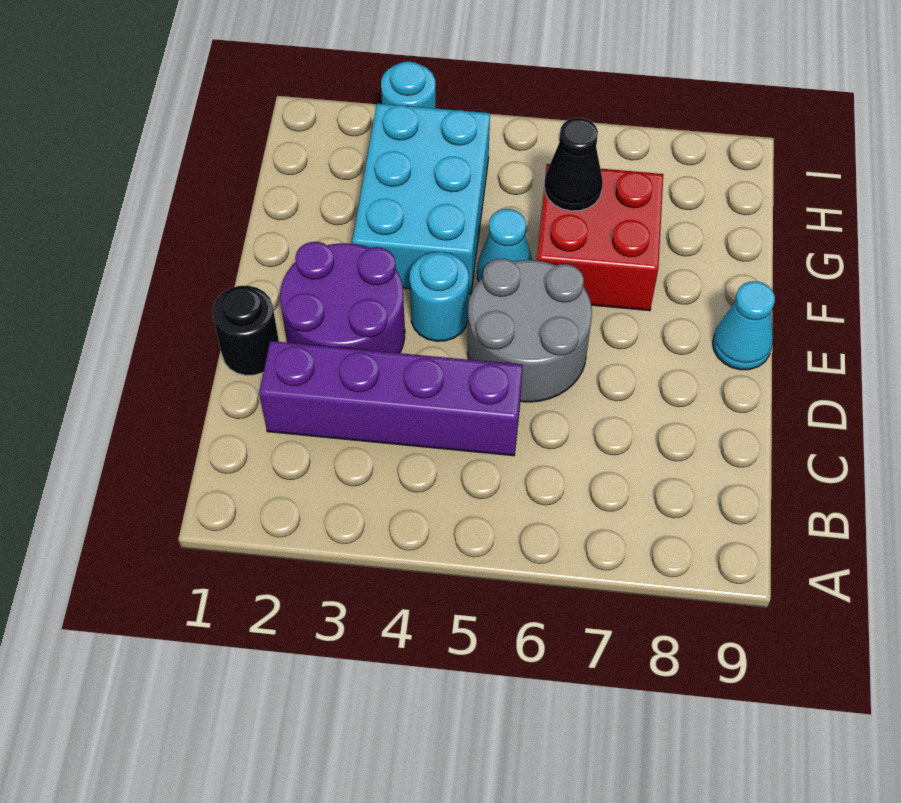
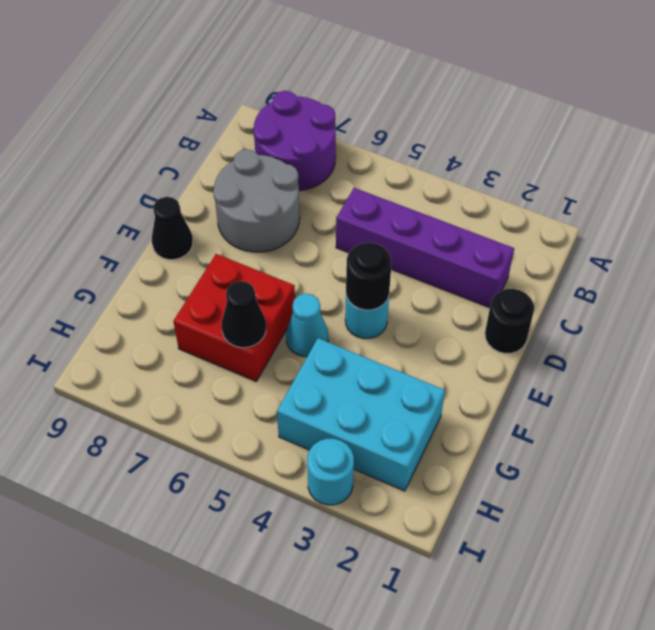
purple 2x2 round brick [280,242,405,353] -> purple 2x2 round brick moved to [253,91,336,191]
grey 2x2 round brick [467,259,592,402] -> grey 2x2 round brick moved to [213,150,300,252]
none -> black 1x1 round brick [346,243,392,310]
cyan 1x1 cone [713,281,775,370] -> black 1x1 cone [152,197,193,260]
cyan 2x3 brick [352,104,490,294] -> cyan 2x3 brick turned to [277,338,445,491]

